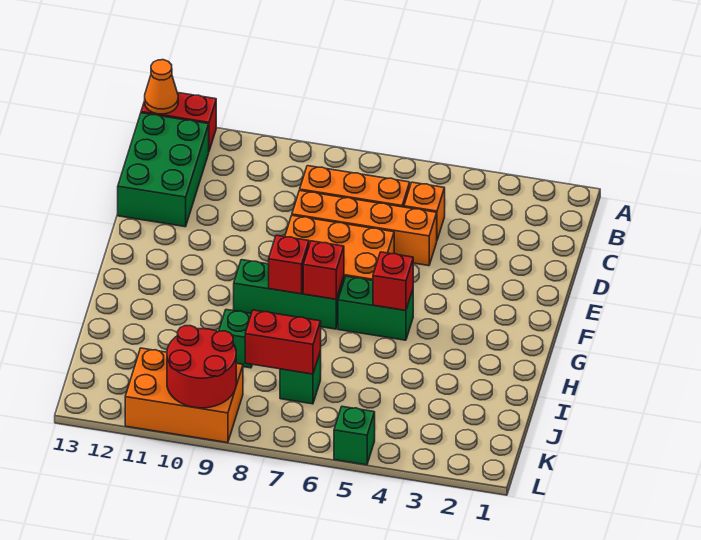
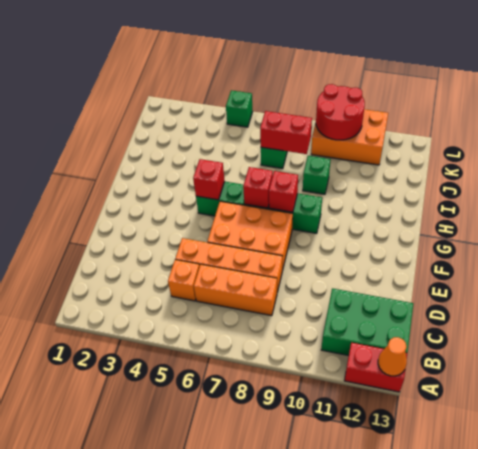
green 2x3 brick [118,113,209,227] -> green 2x3 brick turned to [321,288,413,356]

